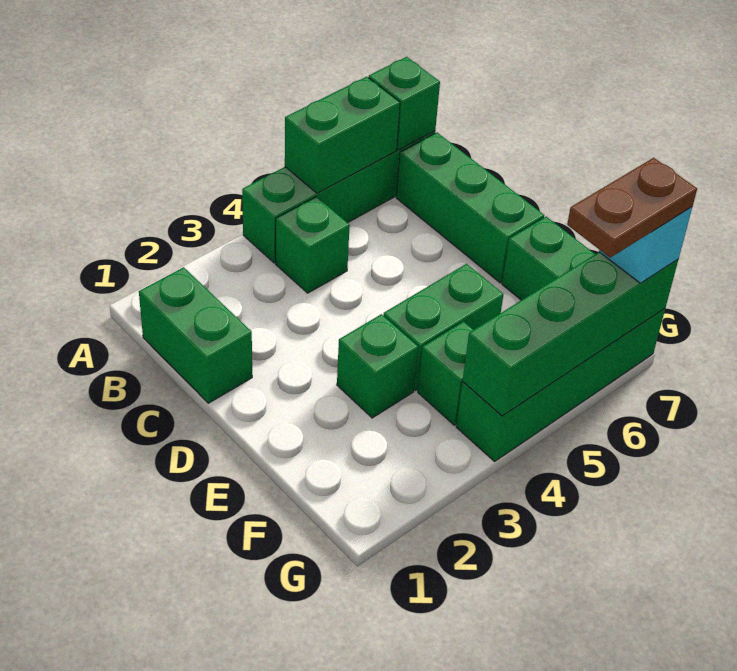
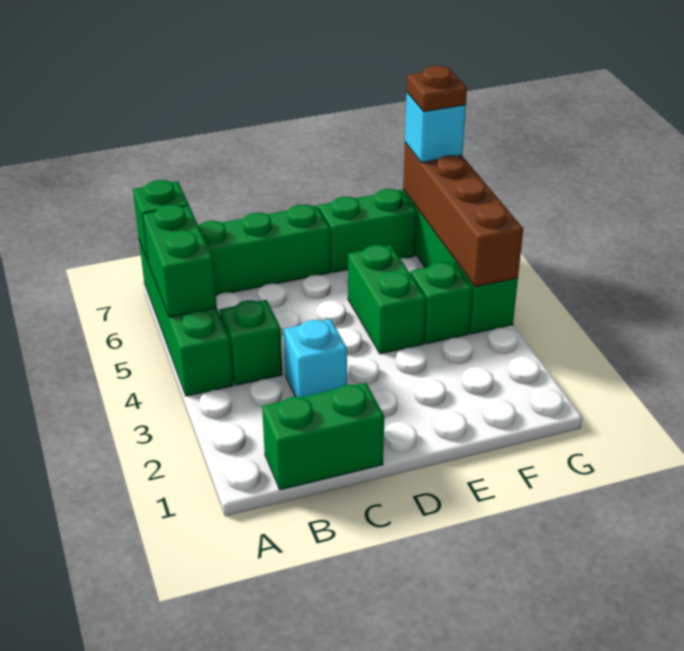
none -> cyan 1x1 brick [284,319,347,397]
green 1x1 brick [337,314,418,418] -> none
green 1x4 brick [463,252,678,416] -> brown 1x4 brick [403,143,523,287]
brown 1x2 plate [567,158,697,258] -> brown 1x1 plate [407,66,467,112]

